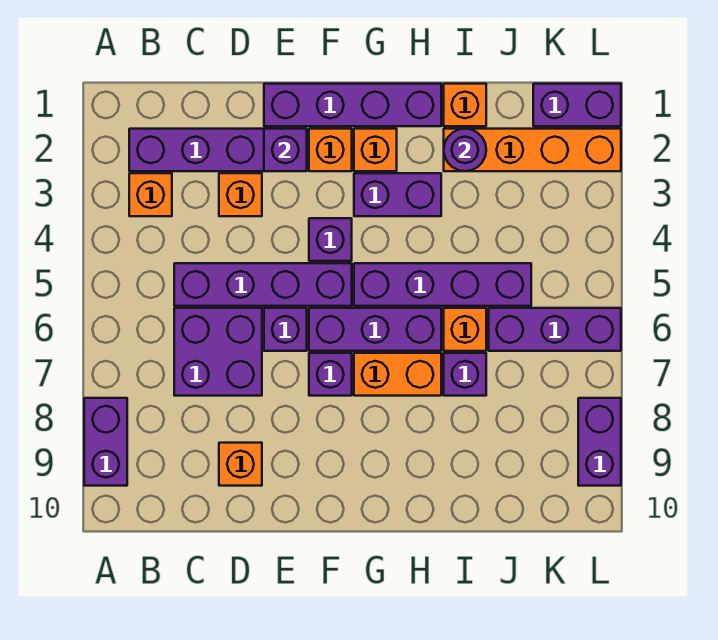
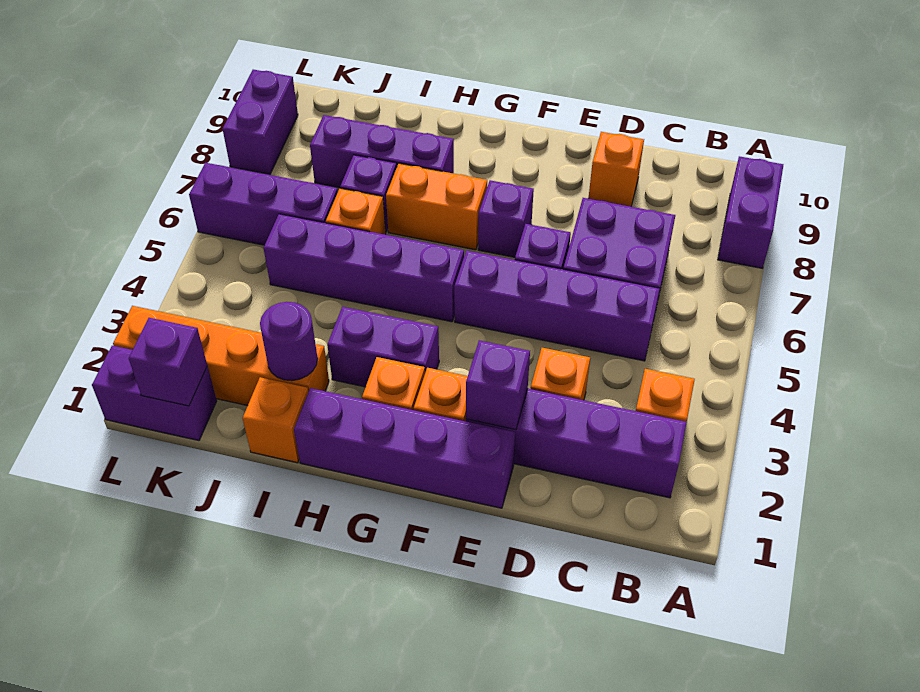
purple 1x1 brick [309,218,352,261] -> purple 1x1 brick moved to [129,318,207,406]
purple 1x3 brick [309,308,441,351] -> purple 1x3 brick moved to [310,115,454,188]

